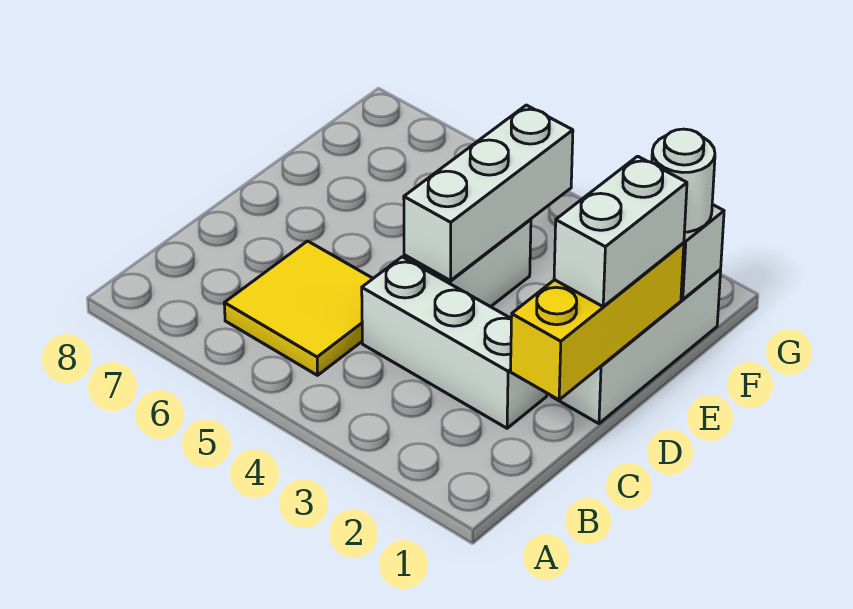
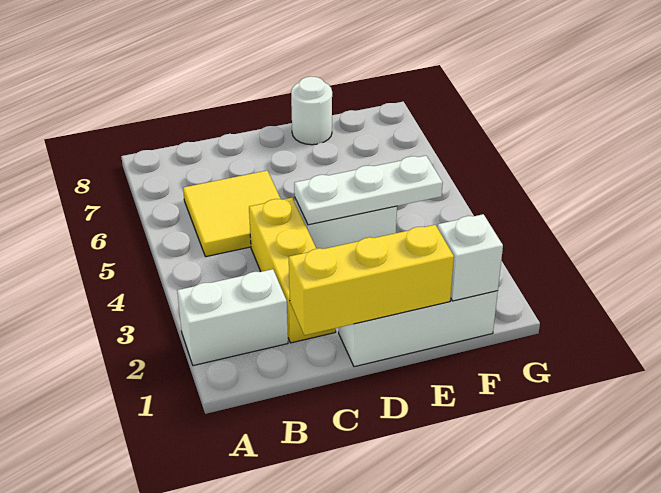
white 1x3 brick [362,257,547,428] -> yellow 1x3 brick [249,198,336,343]
white 1x2 brick [554,156,687,306] -> white 1x2 brick moved to [177,269,288,366]
white 1x3 brick [404,105,573,281] -> white 1x3 plate [294,156,443,225]
white 1x1 round brick [652,129,715,232] -> white 1x1 round brick moved to [291,77,332,145]

